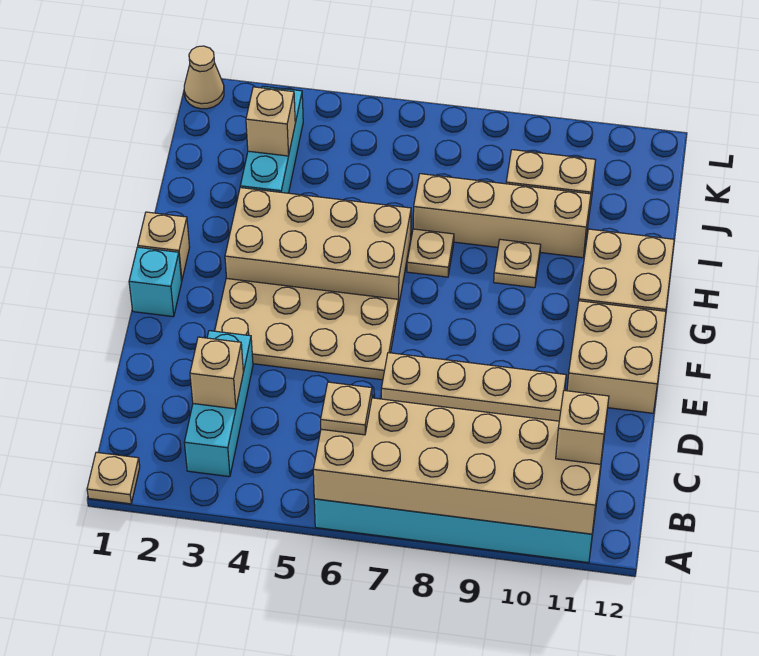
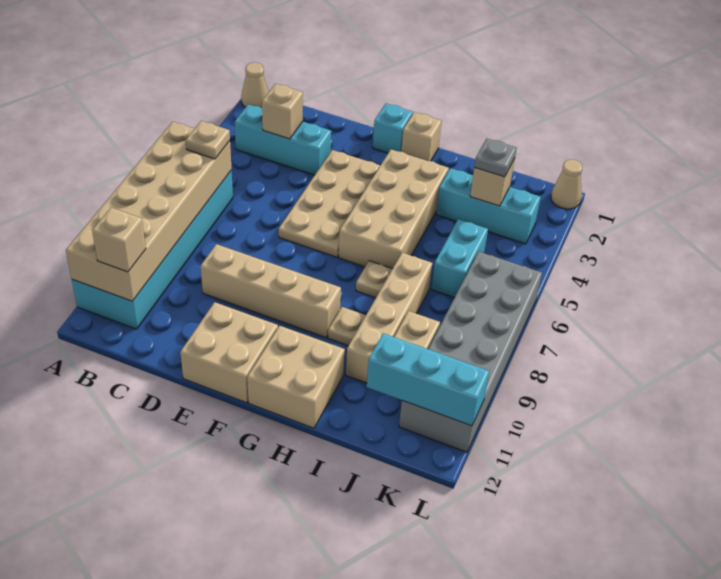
tan 1x1 plate [87,452,140,504] -> tan 1x1 cone [241,62,268,108]
tan 1x4 brick [381,353,566,421] -> tan 1x4 brick turned to [201,244,341,338]
none -> grey 1x1 plate [474,139,517,177]
none -> cyan 1x2 brick [431,219,488,298]
none -> cyan 1x3 brick [367,333,489,426]
none -> grey 2x6 brick [399,252,542,452]

